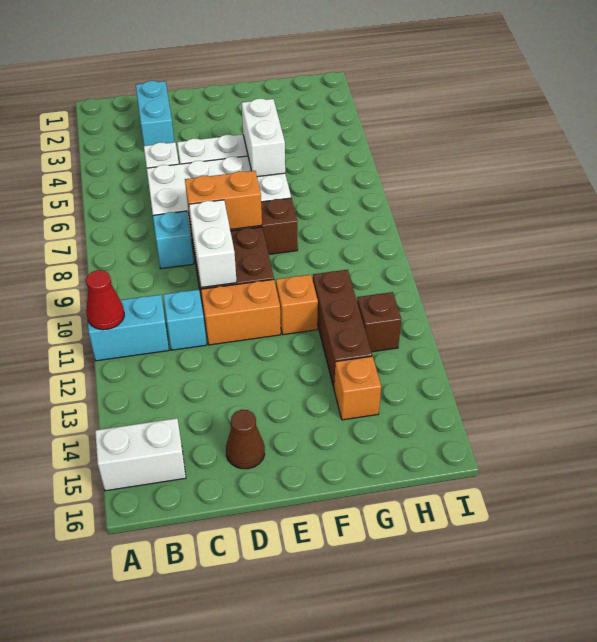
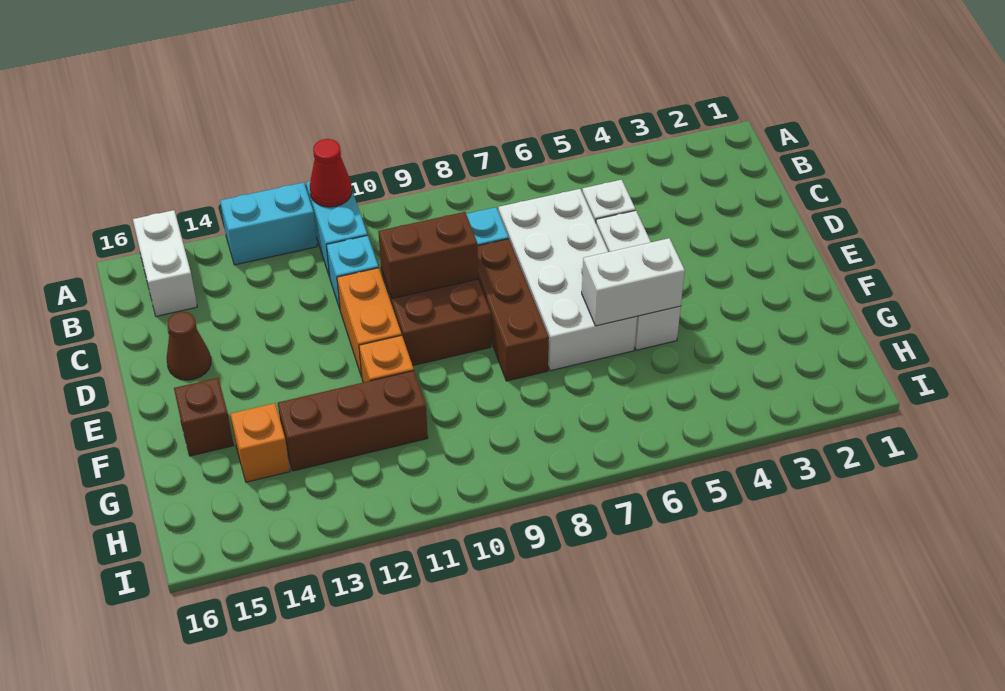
cyan 1x2 brick [136,81,174,146] -> cyan 1x2 brick moved to [220,182,317,265]
orange 1x2 brick [185,171,262,230] -> none
white 1x2 brick [189,200,237,288] -> brown 1x2 brick [378,212,478,298]
brown 1x1 brick [357,292,401,352] -> brown 1x1 brick moved to [174,378,234,456]

